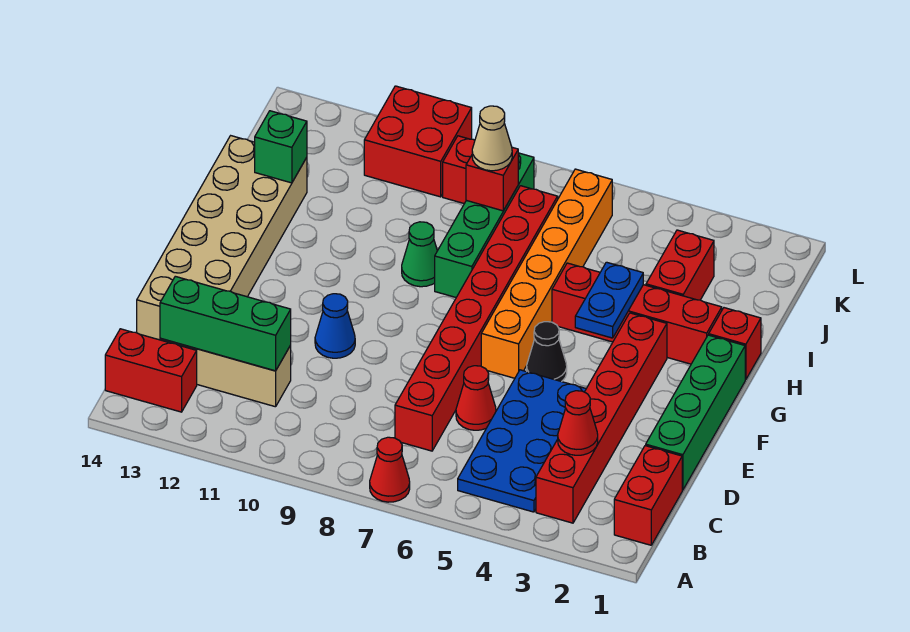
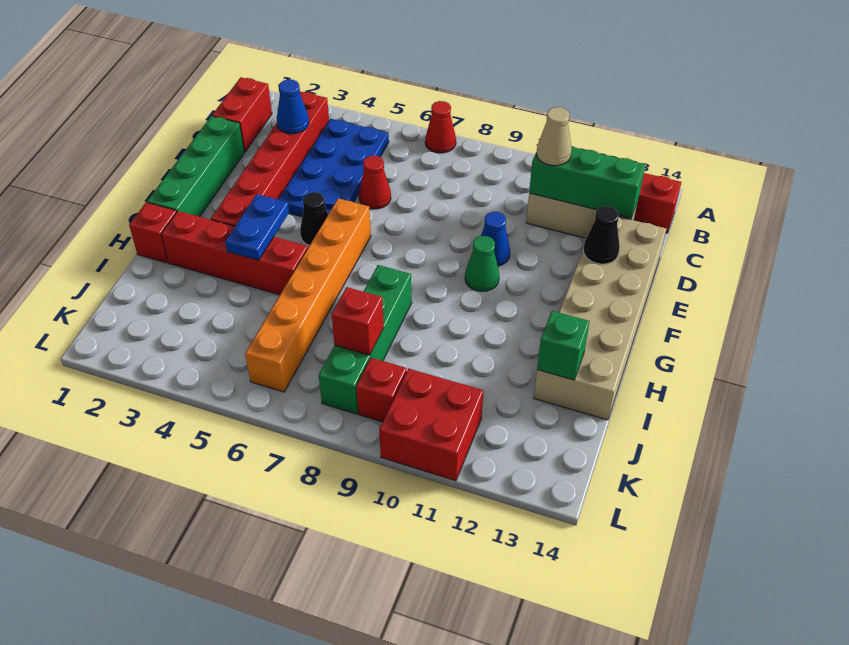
red 1x1 cone [558,391,598,455] -> blue 1x1 cone [277,79,309,134]
red 1x8 brick [395,186,558,451] -> none
none -> black 1x1 cone [583,206,620,264]
green 1x1 cone [402,222,437,287] -> green 1x1 cone moved to [465,236,499,292]
red 1x2 brick [646,230,714,300] -> none
tan 1x1 cone [472,106,512,171] -> tan 1x1 cone moved to [537,107,572,166]

